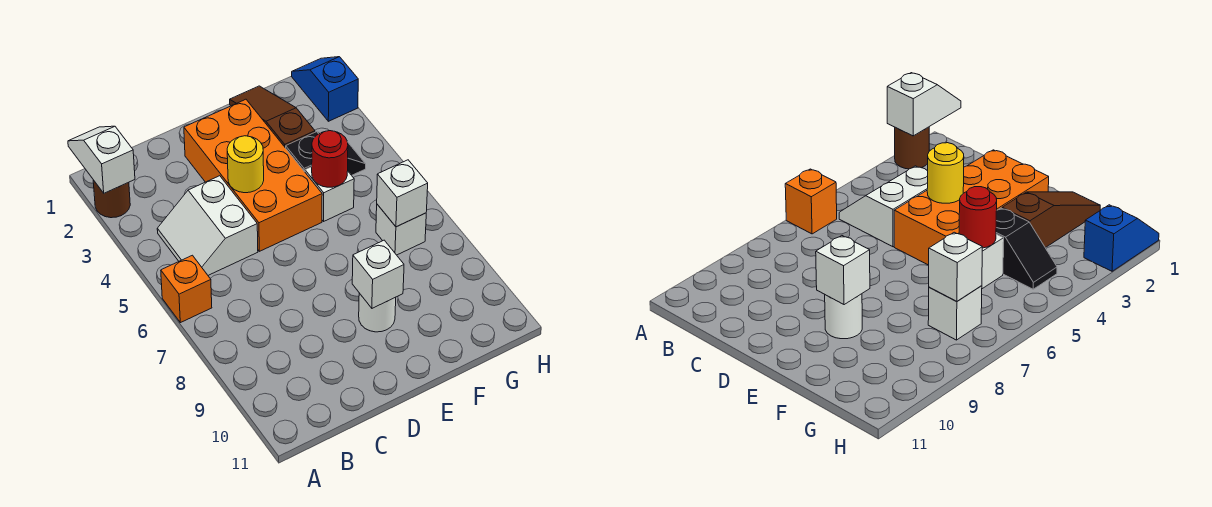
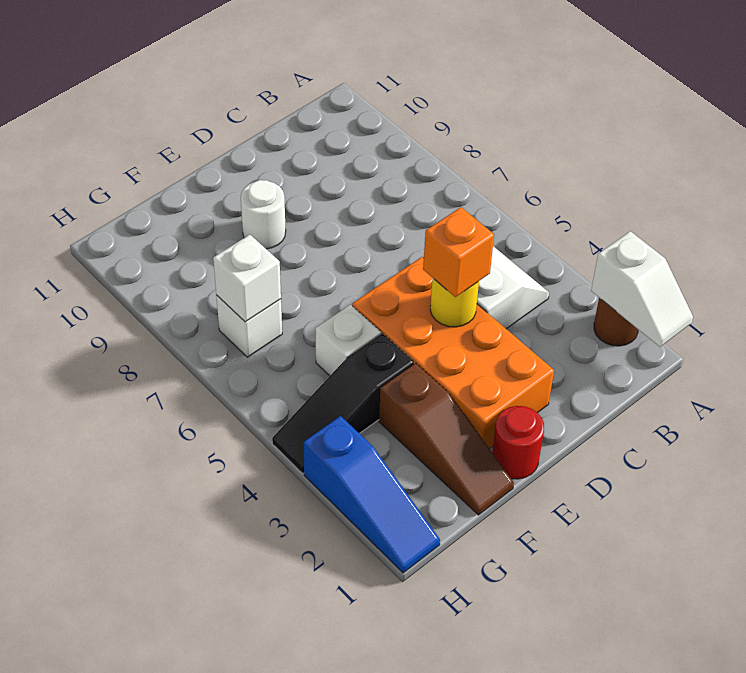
orange 1x1 brick [161,255,212,323] -> orange 1x1 brick moved to [423,207,494,297]
white 1x1 brick [352,240,404,308] -> none
black 1x2 slope [286,132,366,175] -> black 1x3 slope [272,333,414,474]
red 1x1 round brick [312,131,348,187] -> red 1x1 round brick moved to [492,406,544,479]
blue 1x2 slope [292,57,358,121] -> blue 1x3 slope [303,416,440,573]

